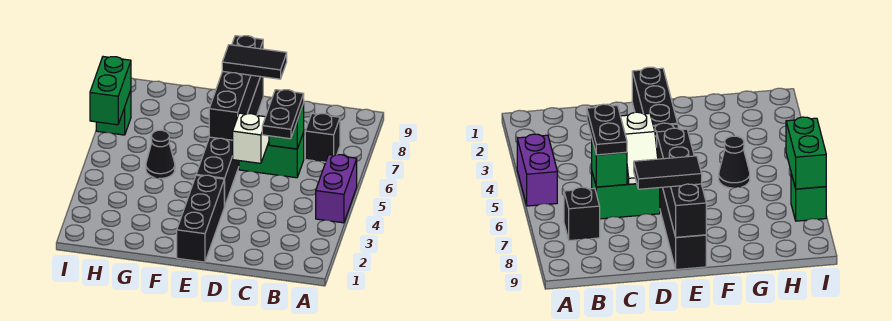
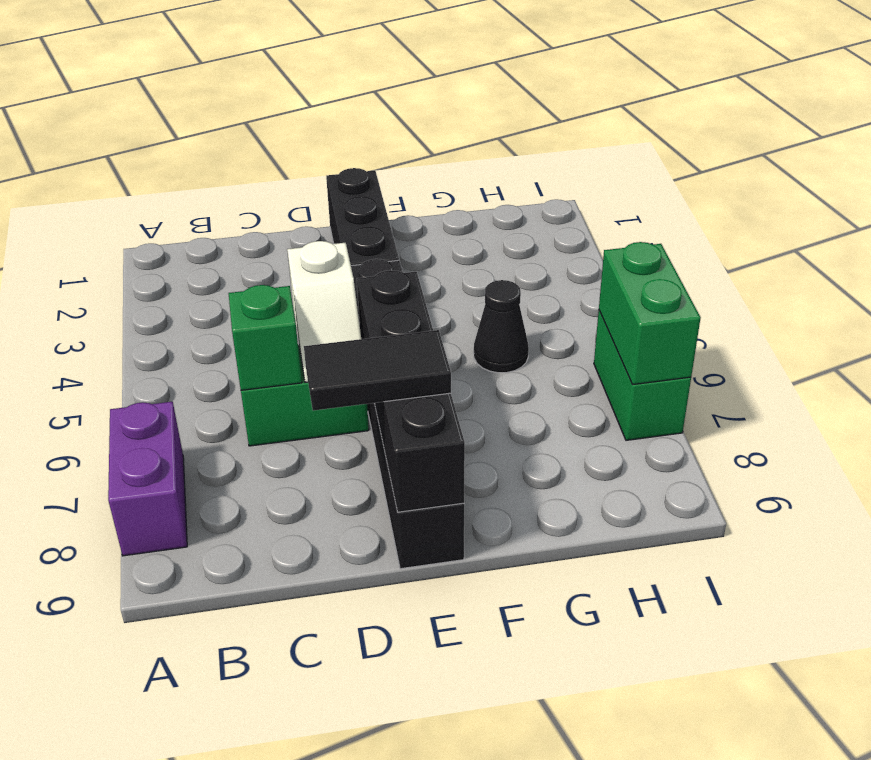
purple 1x2 brick [316,155,357,223] -> purple 1x2 brick moved to [108,402,187,556]
black 1x1 brick [305,114,340,162] -> none
black 1x2 plate [262,90,304,139] -> none
green 1x1 brick [96,90,131,135] -> green 1x2 brick [594,311,691,440]

